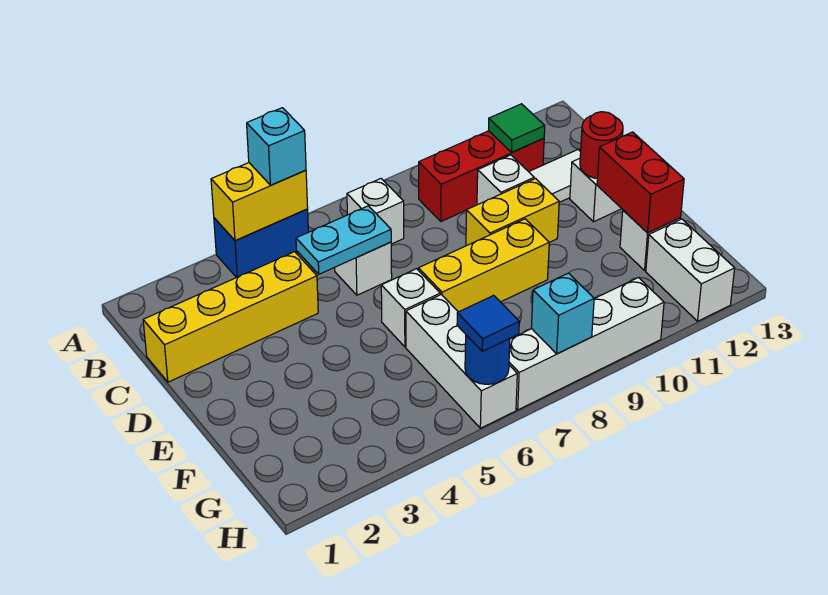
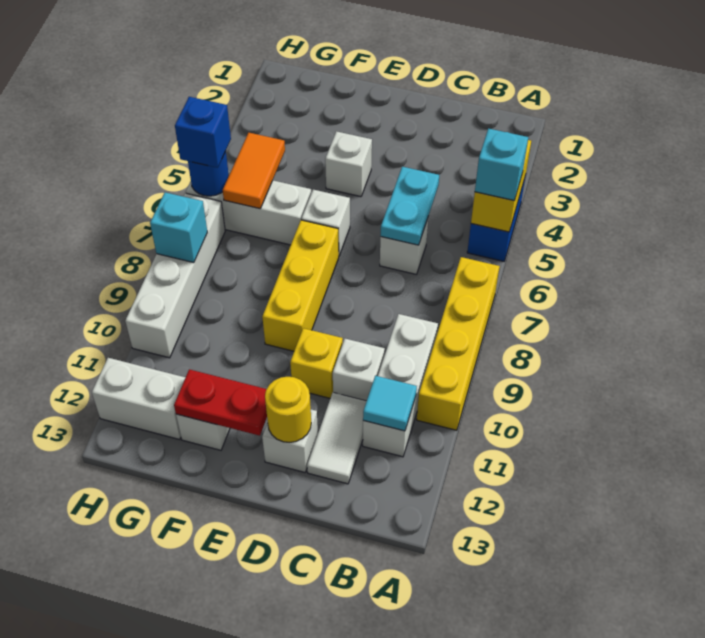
white 1x1 brick [347,179,404,244] -> white 1x1 brick moved to [325,131,372,197]
red 1x3 brick [419,131,544,221] -> white 1x3 brick [363,314,438,457]
green 1x1 tile [488,104,545,152] -> cyan 1x1 tile [363,376,417,431]
yellow 1x4 brick [143,252,318,382] -> yellow 1x4 brick moved to [417,257,500,430]
yellow 1x2 brick [466,179,559,246] -> yellow 1x1 brick [290,328,343,398]
red 1x1 round brick [580,112,623,178] -> yellow 1x1 round brick [265,377,311,442]
red 1x2 brick [597,132,684,233] -> red 1x2 plate [174,369,267,436]
none -> orange 1x2 tile [223,133,285,209]
blue 1x1 tile [457,295,519,351] -> blue 1x1 brick [175,97,231,168]

